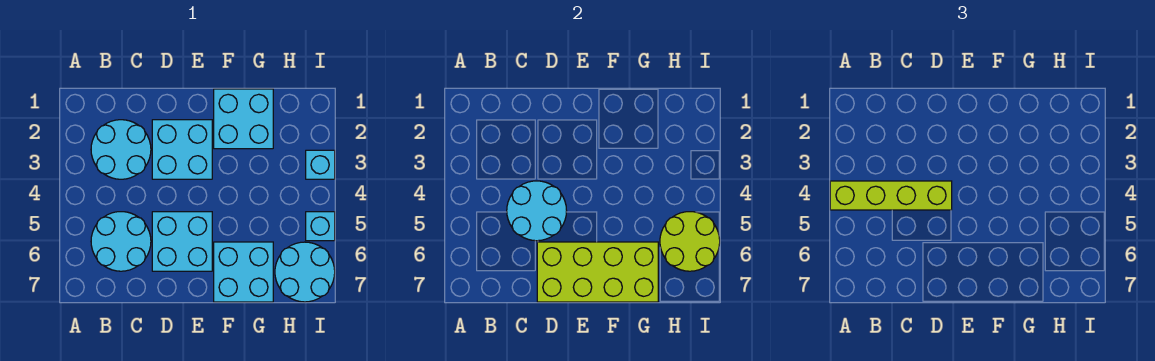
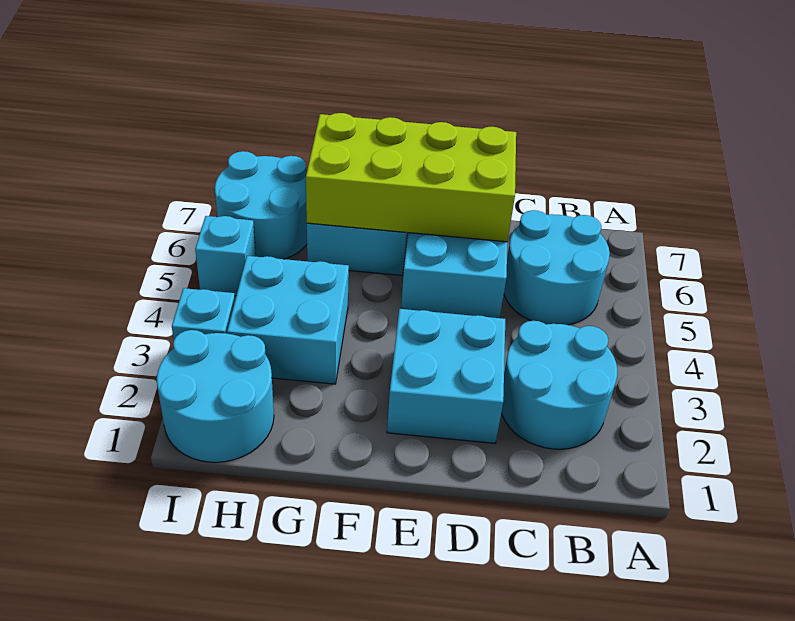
lime 1x4 brick [830,181,952,210] -> none
cyan 2x2 round brick [507,181,567,241] -> cyan 2x2 round brick moved to [157,330,274,462]
cyan 2x2 brick [214,89,273,149] -> cyan 2x2 brick moved to [227,256,349,384]
lime 2x2 round brick [660,212,720,271] -> none

